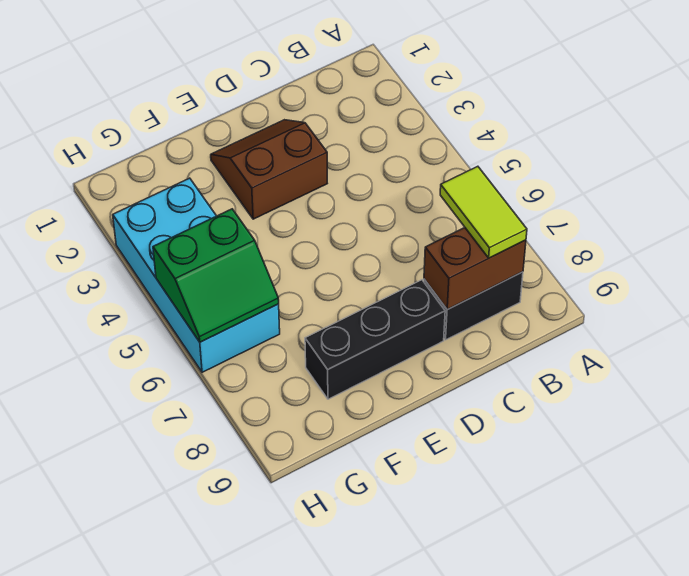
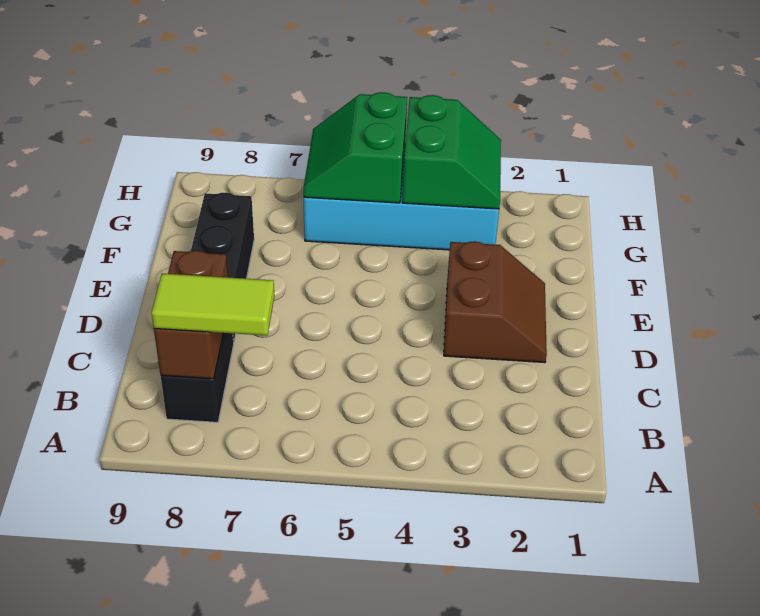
none -> green 2x2 slope [402,95,501,209]

